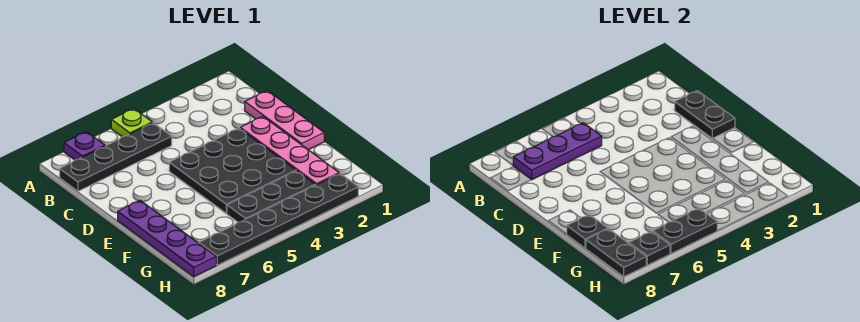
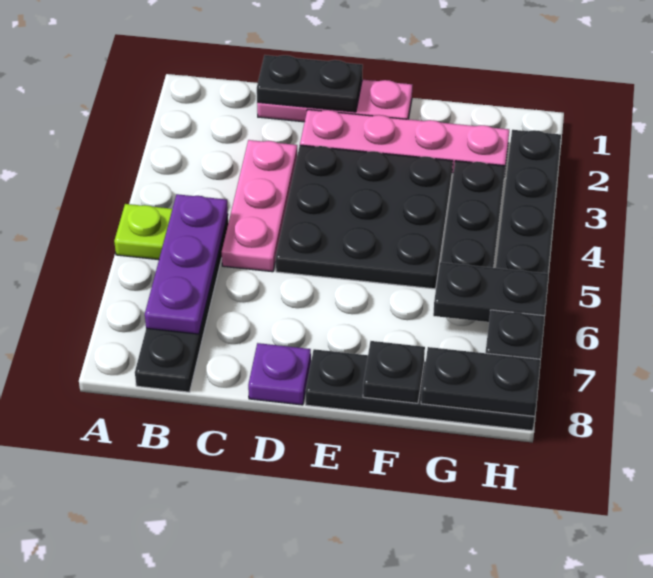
purple 1x1 plate [64,132,105,160] -> purple 1x1 plate moved to [248,343,311,405]
none -> pink 1x3 plate [222,140,297,272]
purple 1x4 plate [118,200,216,277] -> black 1x4 plate [306,349,535,431]
black 1x2 plate [653,208,718,254] -> black 1x2 plate turned to [433,262,548,322]

